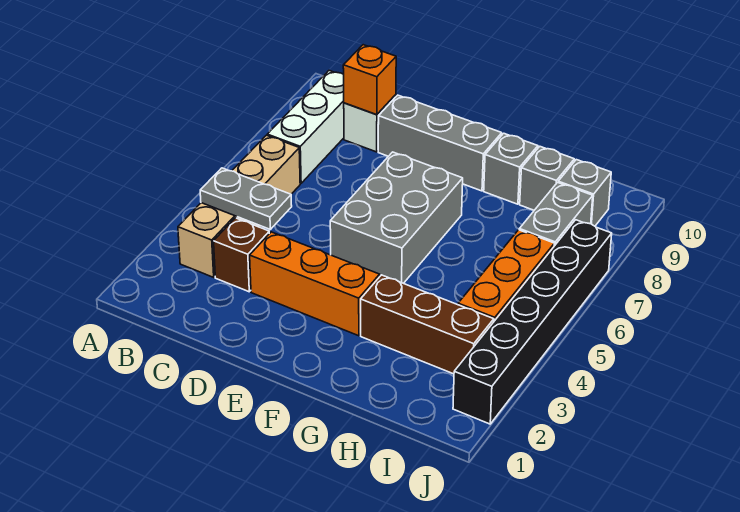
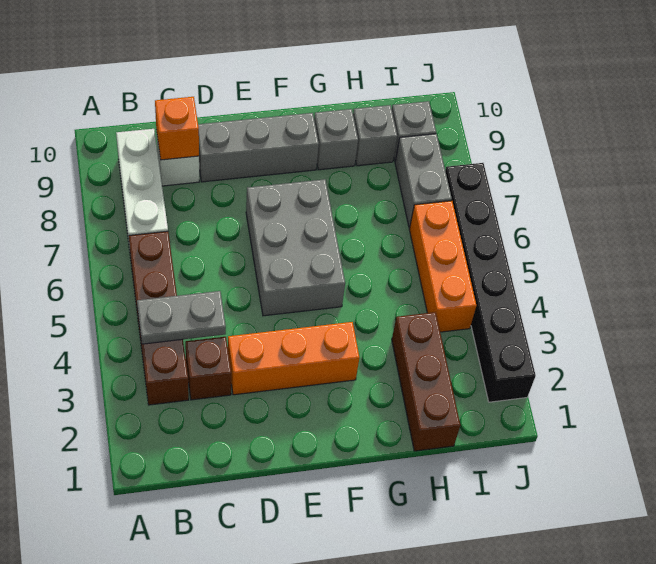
tan 1x4 brick [178,135,300,277] -> brown 1x4 brick [129,231,189,405]
brown 1x3 brick [361,275,494,374] -> brown 1x3 brick turned to [392,312,460,451]

